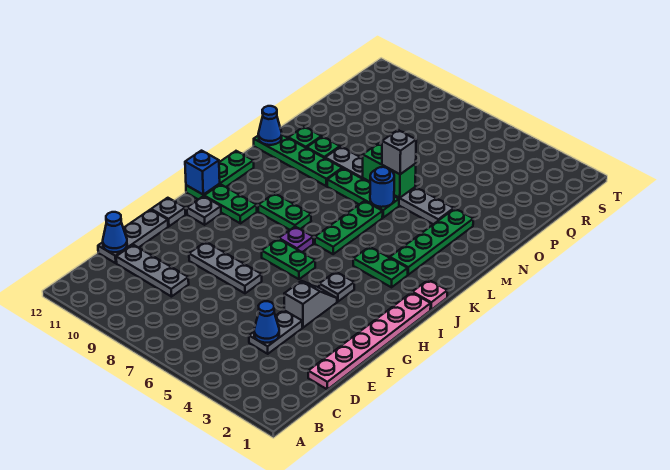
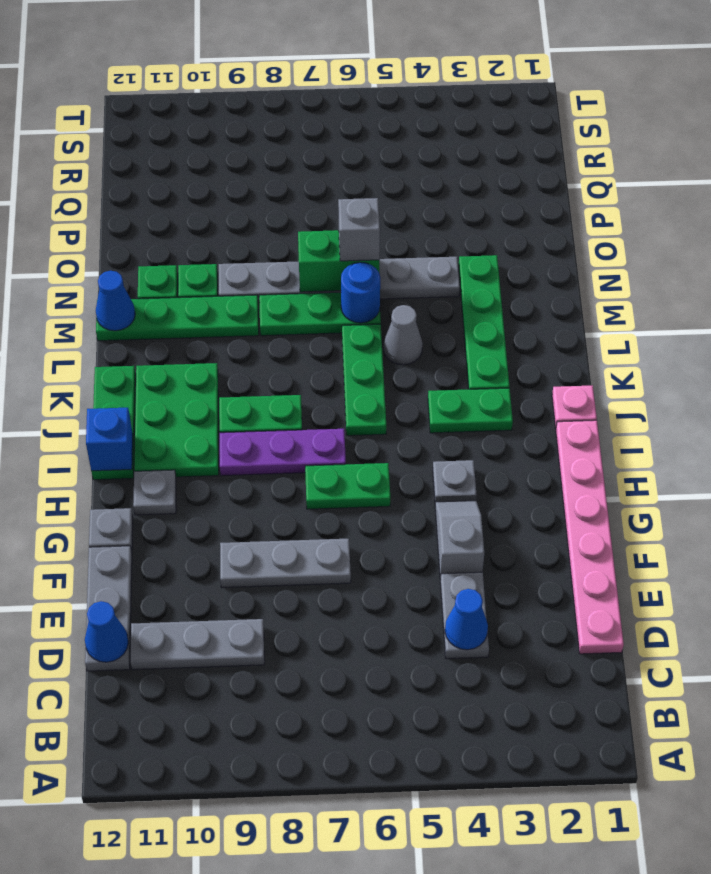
purple 1x1 plate [279,227,313,252] -> purple 1x3 plate [220,429,346,476]
green 1x2 plate [204,184,257,223] -> green 2x3 plate [134,363,219,477]
none -> grey 1x1 cone [384,305,423,365]

